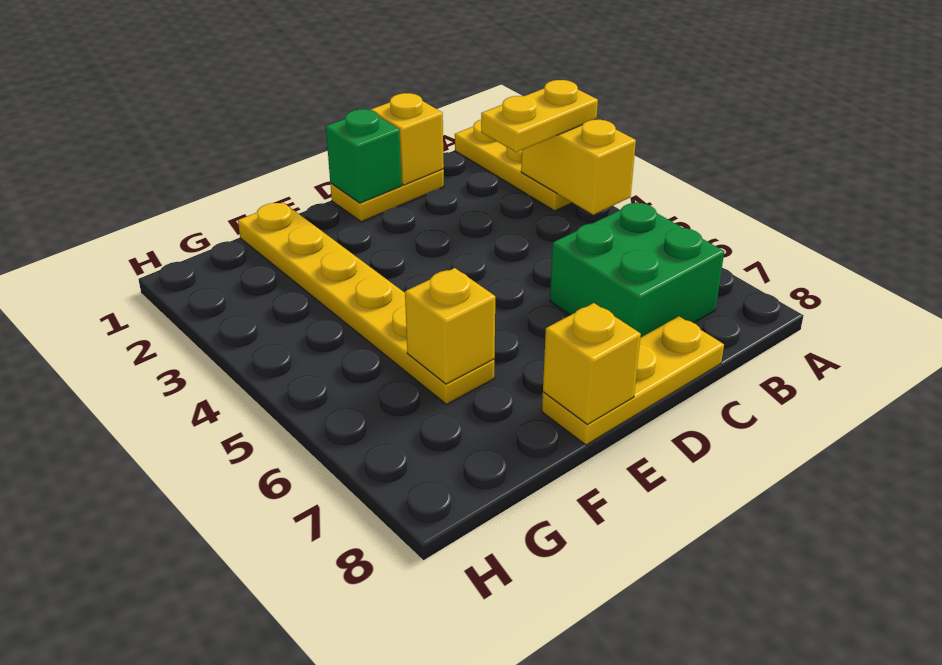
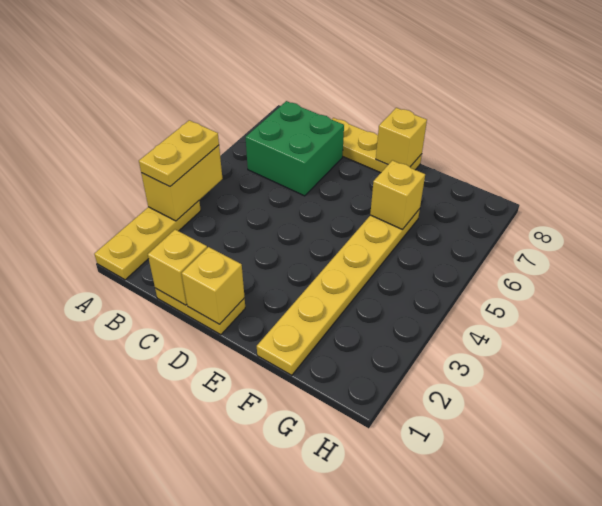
yellow 1x2 plate [481,80,598,152] -> yellow 1x2 plate turned to [139,120,219,187]
green 1x1 brick [326,109,402,203] -> yellow 1x1 brick [182,247,245,324]

